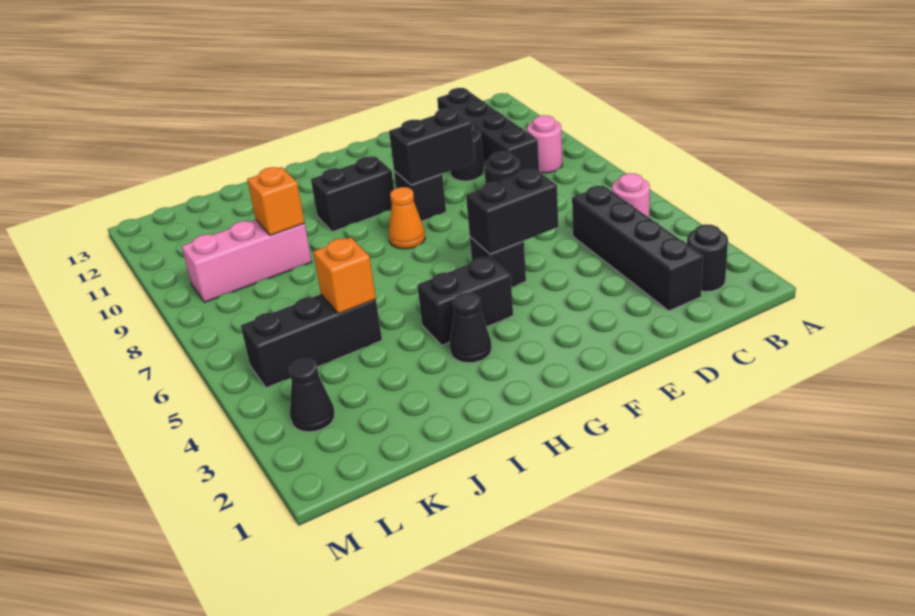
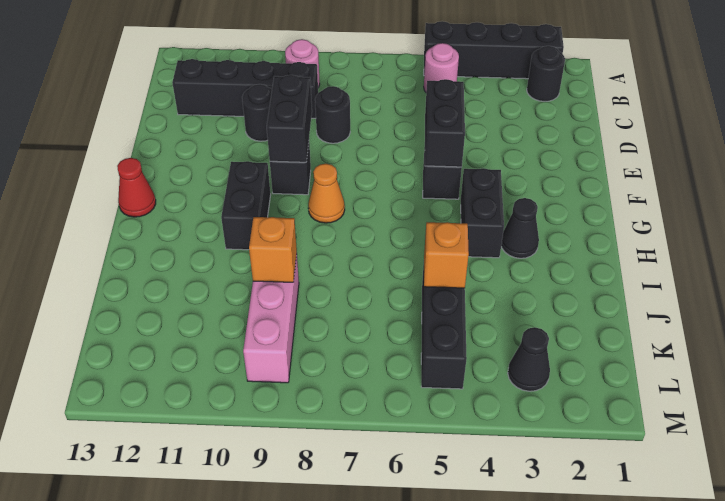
black 1x4 brick [572,185,703,311] -> black 1x4 brick moved to [424,21,564,79]
none -> red 1x1 cone [117,158,156,217]

